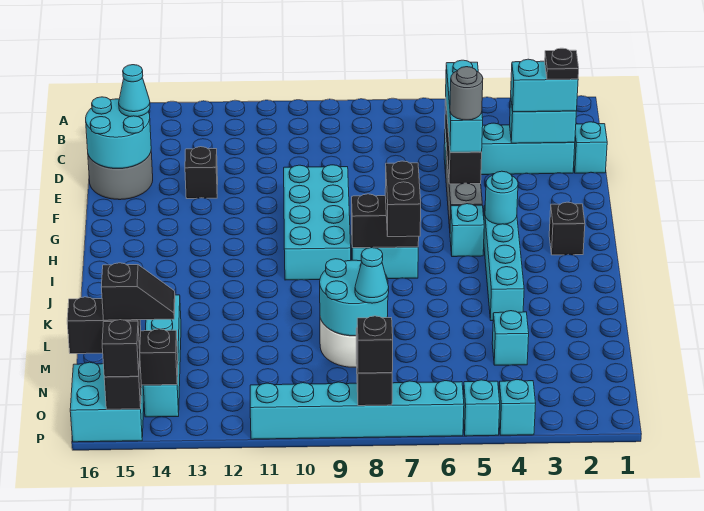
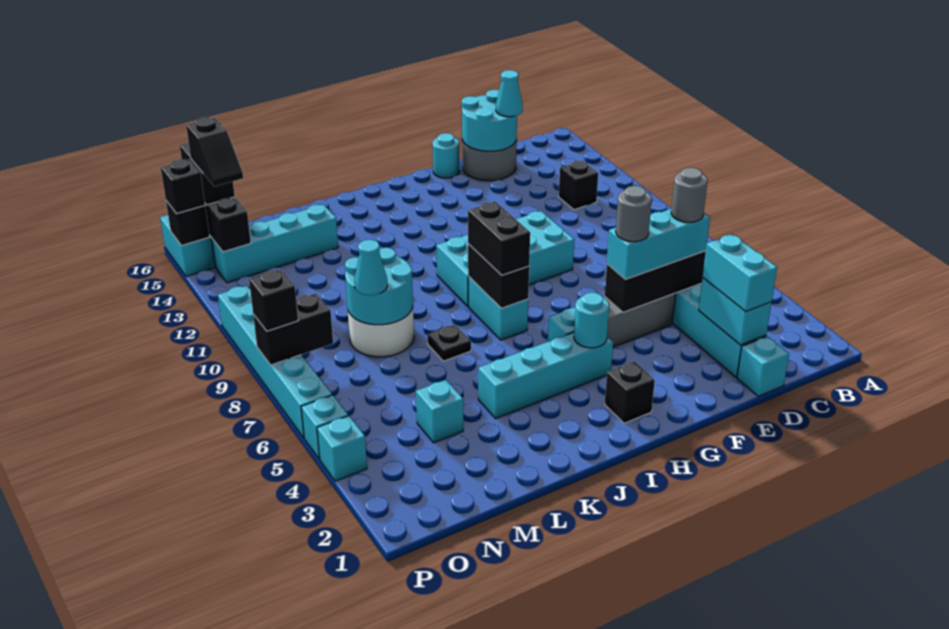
black 1x1 plate [545,48,579,79] -> black 1x1 plate moved to [427,324,471,361]
none -> grey 1x1 round brick [671,168,708,222]
black 1x1 brick [185,147,218,199] -> black 1x1 brick moved to [559,161,598,210]
none -> cyan 1x1 round brick [433,133,460,178]
black 1x2 brick [385,161,421,237] -> black 1x2 brick turned to [468,201,530,275]

